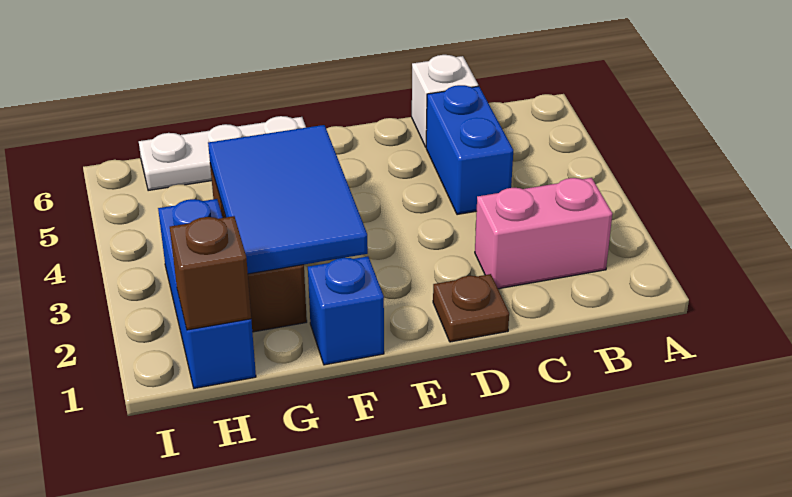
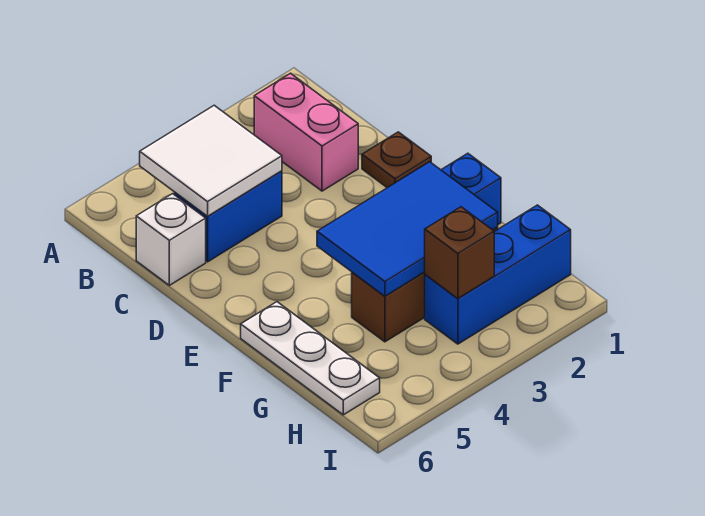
none -> white 2x2 tile [140,105,282,216]
brown 1x1 brick [170,216,251,330] -> brown 1x1 brick moved to [425,207,494,299]

